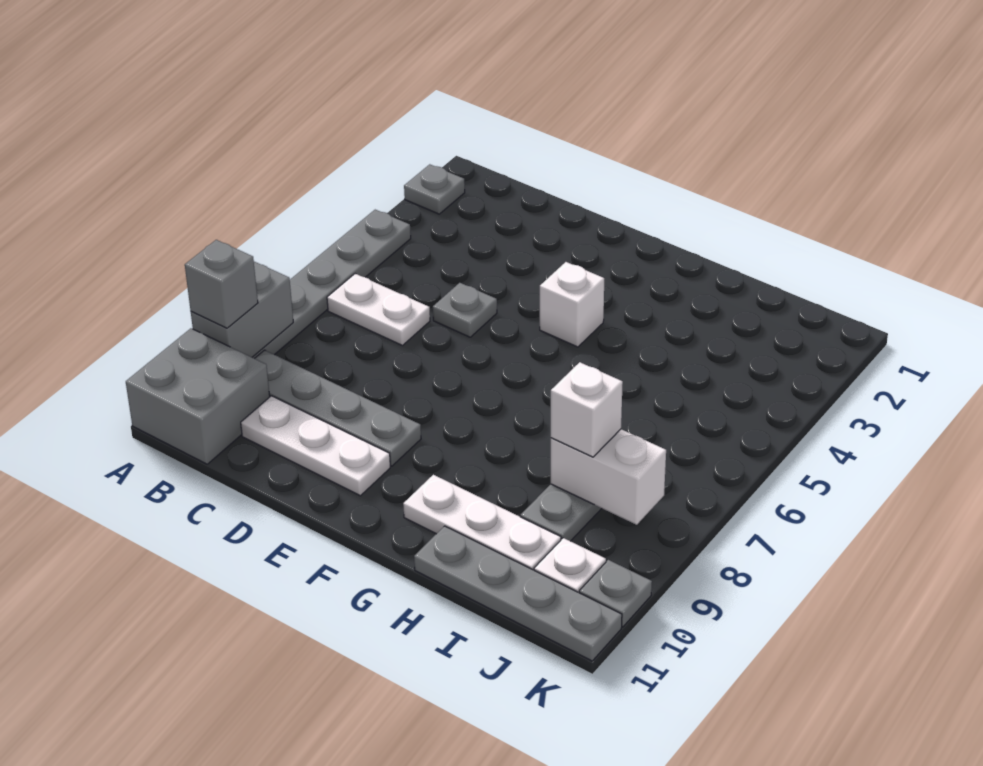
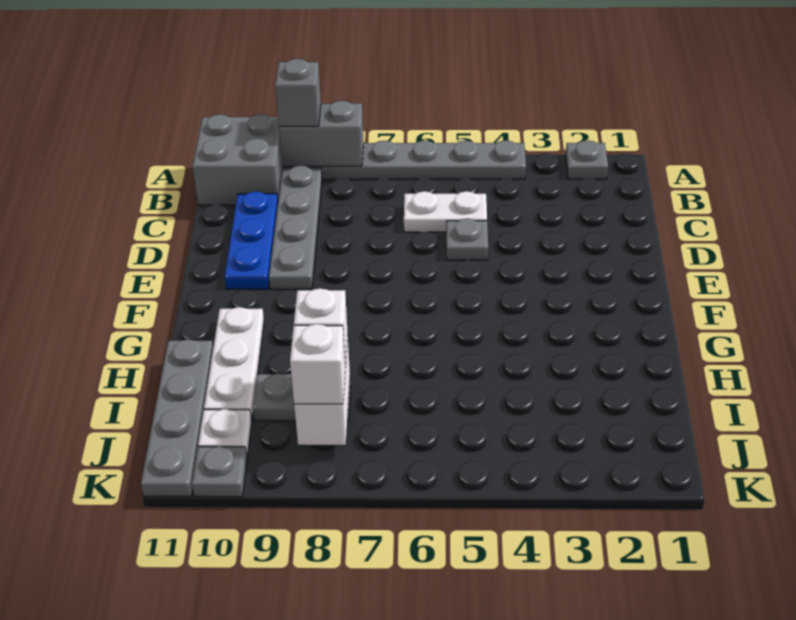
white 1x2 plate [327,274,430,346] -> white 1x2 plate turned to [404,191,487,232]
white 1x3 plate [241,396,390,496] -> blue 1x3 plate [225,191,278,289]
white 1x1 brick [540,262,604,347] -> white 1x1 brick moved to [290,324,345,404]

